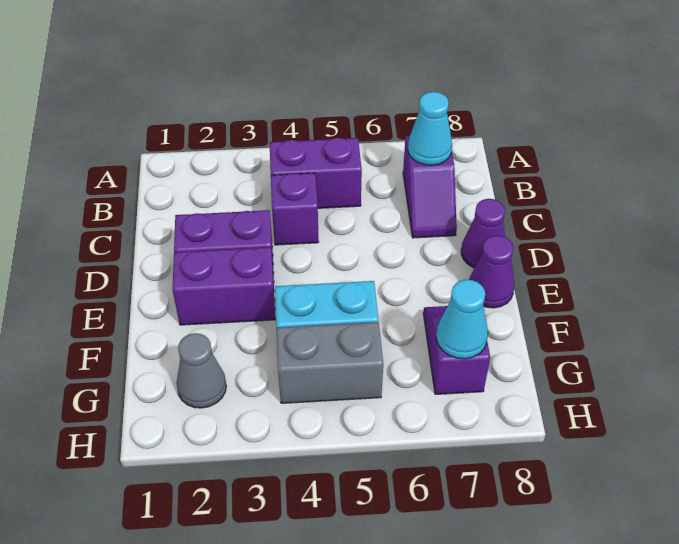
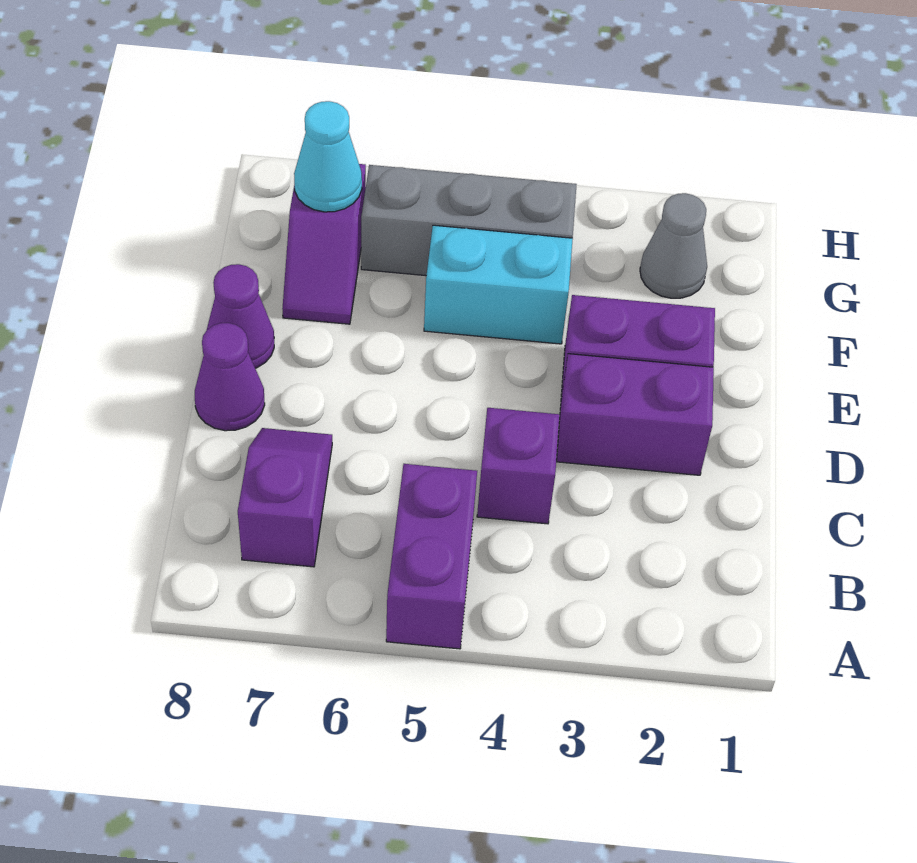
purple 1x2 brick [269,138,362,208] -> purple 1x2 brick turned to [386,464,477,649]
cyan 1x1 cone [408,92,452,165] -> none
grey 1x2 brick [277,322,383,403] -> grey 1x3 brick [361,165,577,276]

